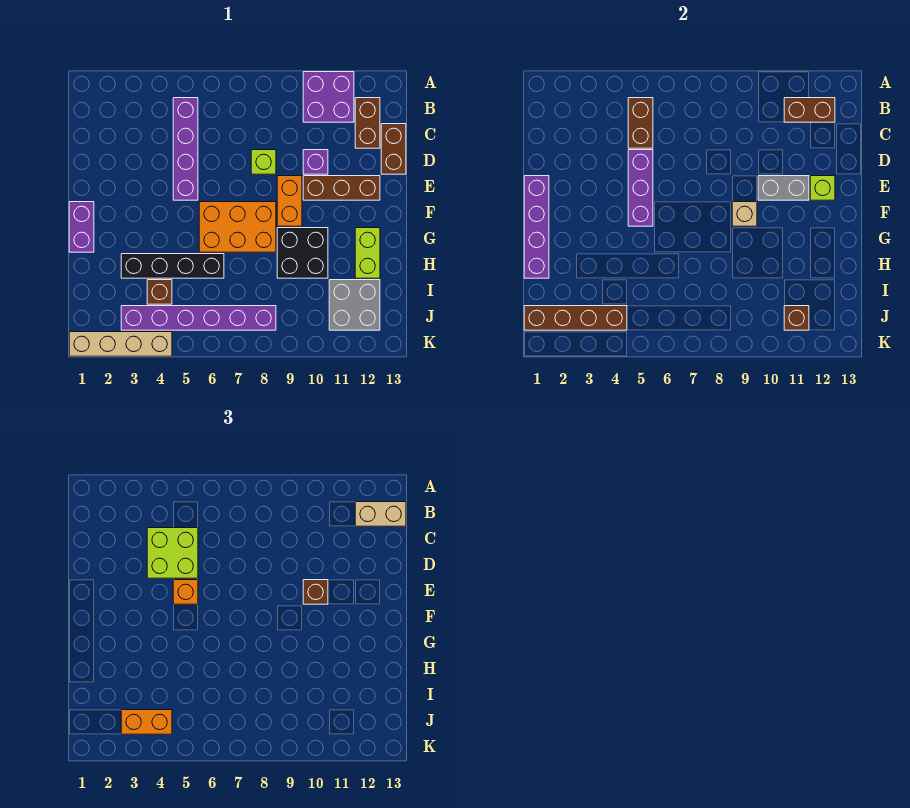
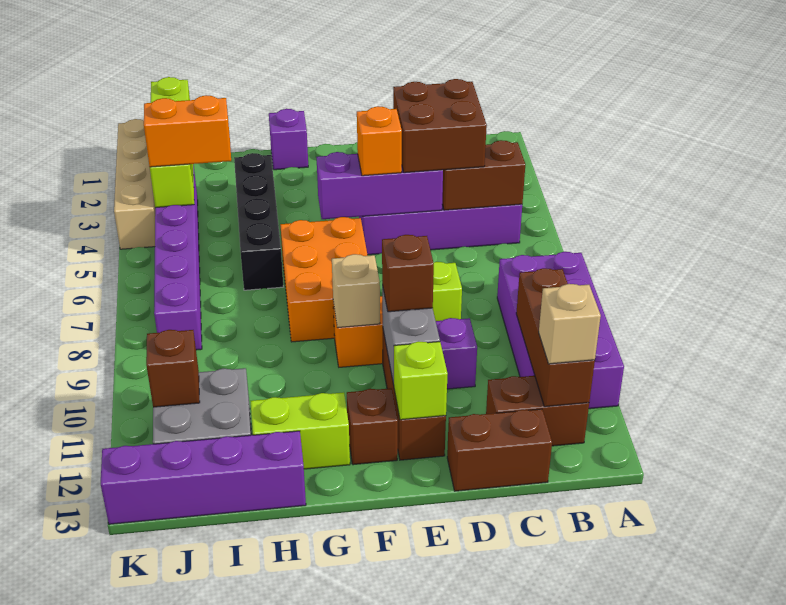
purple 2x2 brick [303,72,354,122] -> purple 2x4 brick [497,252,624,409]
brown 1x2 brick [784,98,835,122] -> brown 1x3 brick [516,268,595,407]
tan 1x2 brick [355,502,406,526] -> tan 1x1 brick [539,284,601,364]
lime 2x2 brick [147,528,198,578] -> brown 2x2 brick [393,79,487,173]
purple 1x4 brick [524,176,549,278] -> purple 1x4 brick moved to [101,431,306,524]
purple 1x2 brick [69,202,94,252] -> purple 1x1 brick [269,109,308,170]
black 2x2 brick [277,228,328,278] -> none
brown 1x1 brick [147,280,172,304] -> brown 1x1 brick moved to [347,388,398,465]
brown 1x4 brick [524,306,627,330] -> lime 1x4 brick [150,77,194,208]
orange 1x2 brick [121,710,172,734] -> orange 1x2 brick turned to [144,95,231,167]

